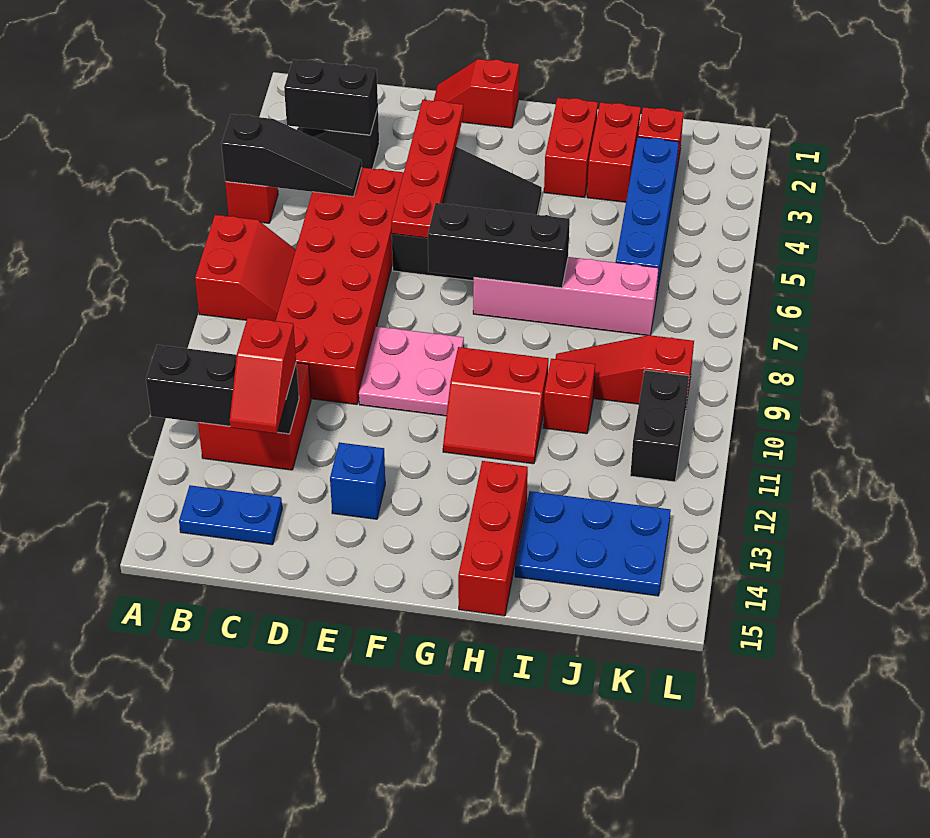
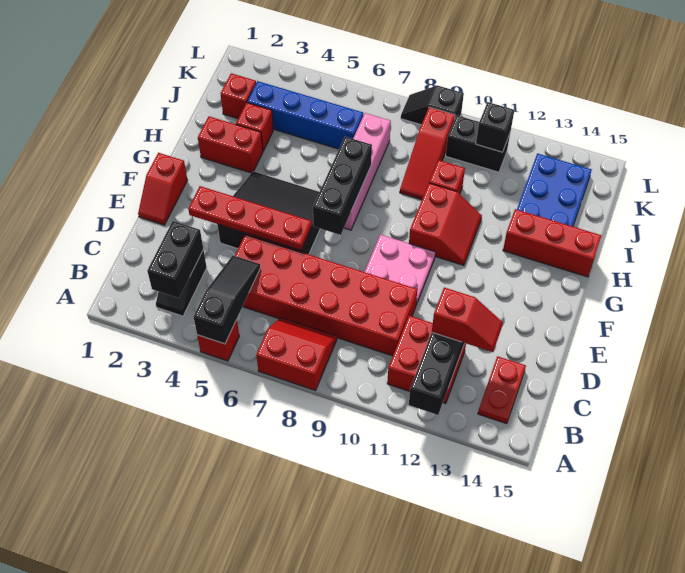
blue 1x2 plate [179,485,282,545] -> red 1x2 plate [478,356,526,424]
blue 1x1 brick [330,442,385,519] -> none
red 1x2 brick [587,102,641,202] -> red 1x1 brick [236,103,273,151]
none -> black 1x1 brick [476,102,514,152]
none -> black 1x2 slope [401,85,464,125]

